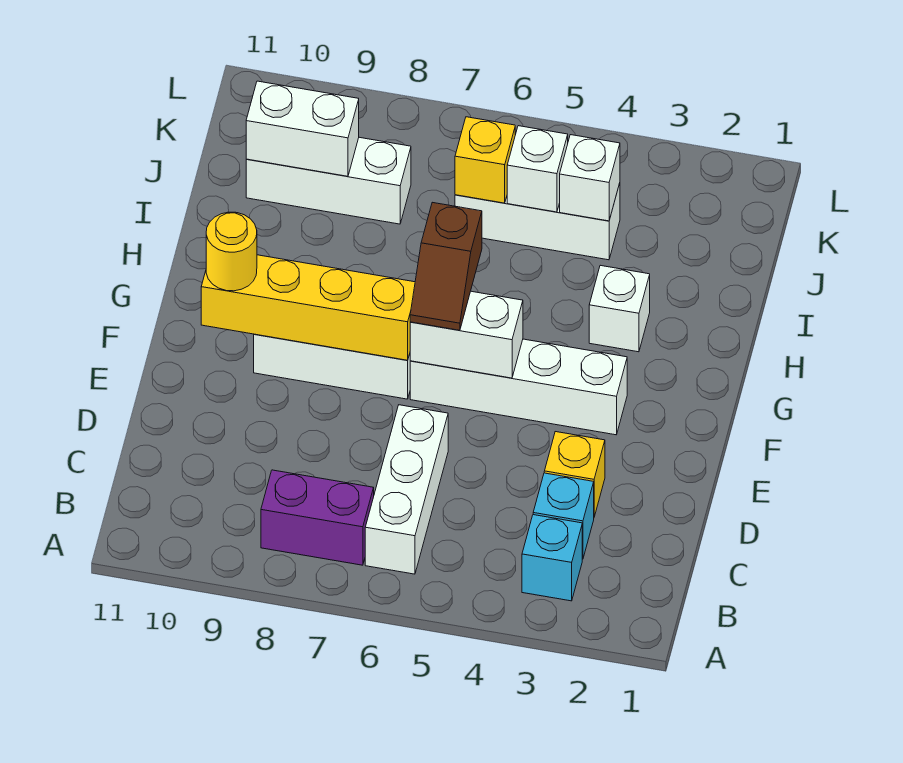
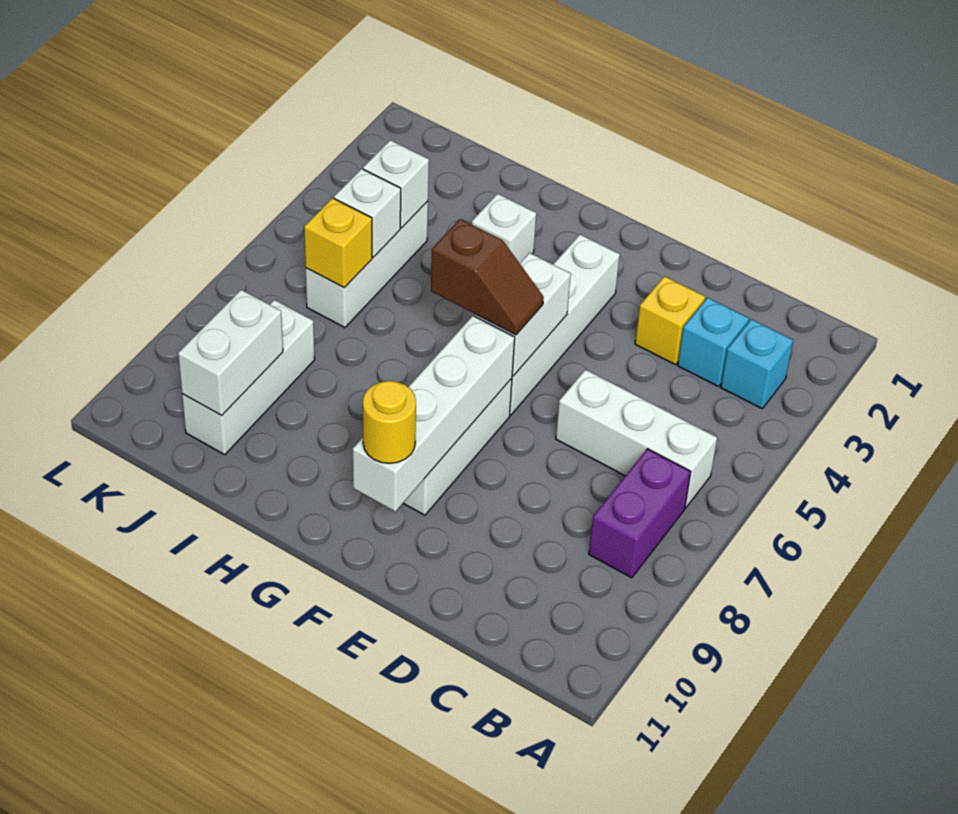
yellow 1x4 brick [201,255,415,360] -> white 1x4 brick [353,316,515,511]

